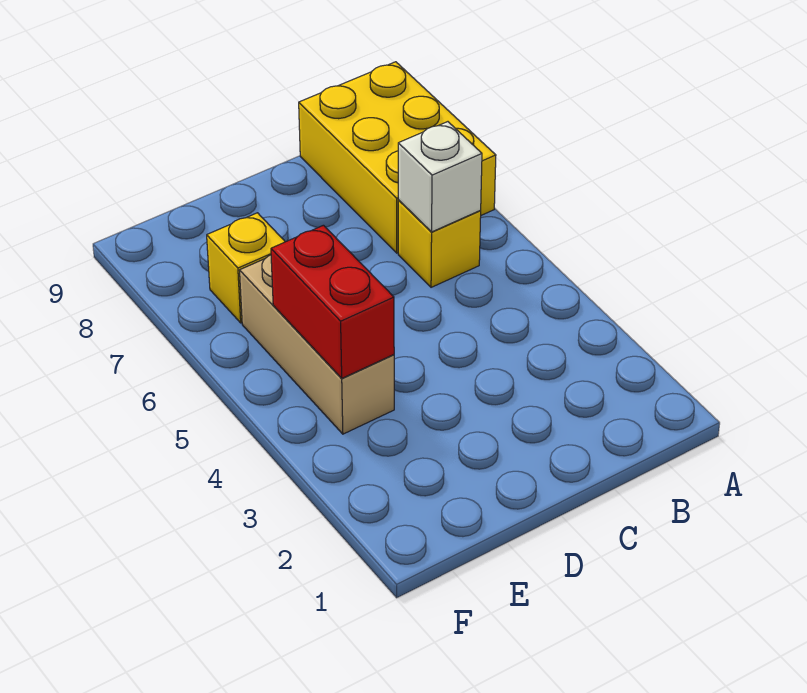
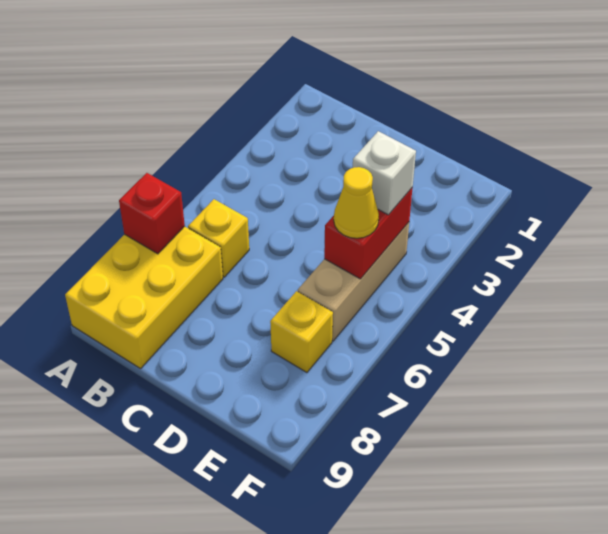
none -> red 1x1 brick [119,173,185,254]
white 1x1 brick [398,122,482,232] -> white 1x1 brick moved to [353,131,416,215]
none -> yellow 1x1 cone [334,167,379,238]

